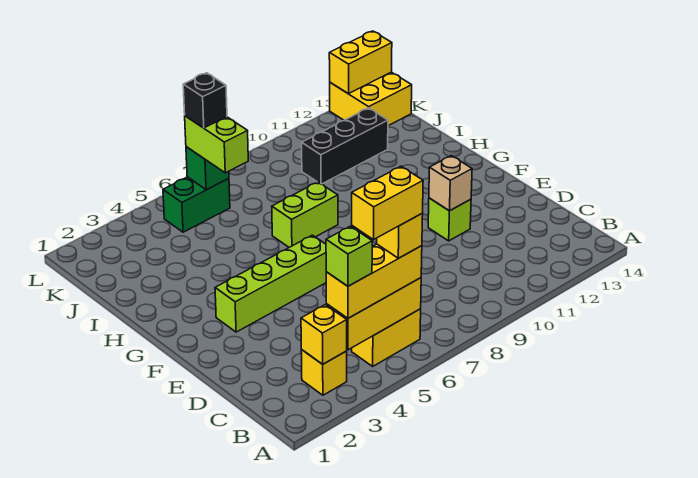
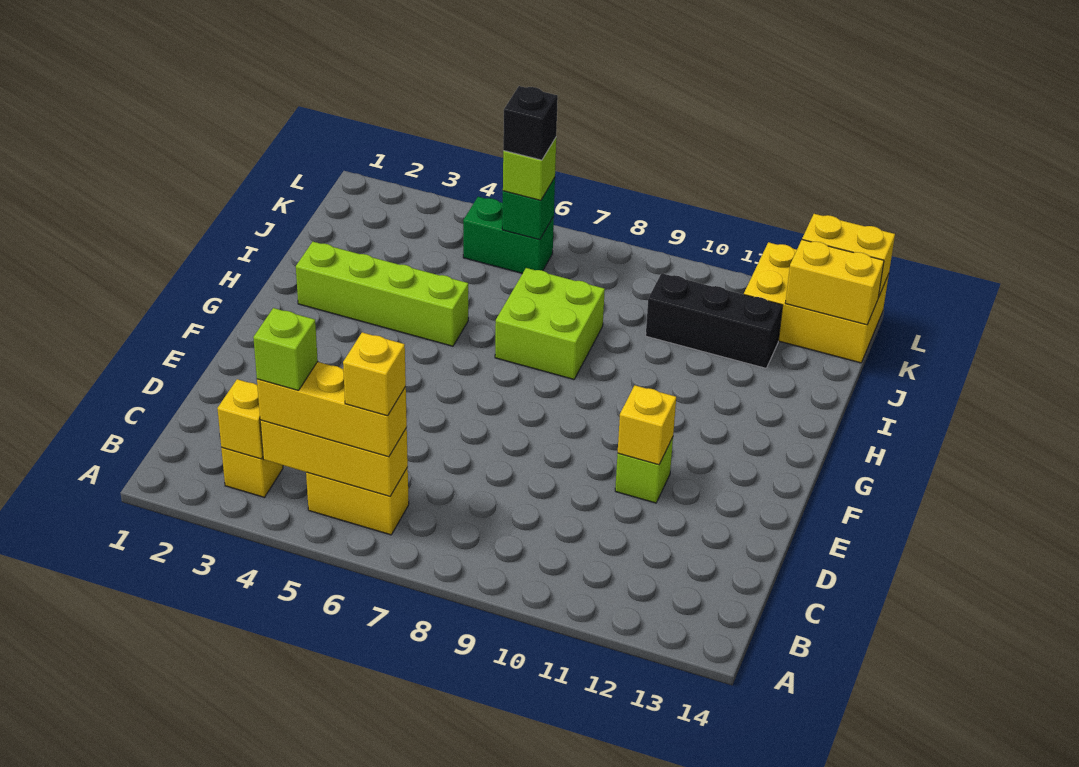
yellow 1x2 brick [352,166,423,240] -> yellow 1x2 brick moved to [785,240,884,325]
tan 1x1 brick [429,156,472,211] -> yellow 1x1 brick [618,385,676,465]
lime 1x4 brick [215,235,326,332] -> lime 1x4 brick moved to [296,242,468,346]
lime 1x2 brick [272,182,338,247] -> lime 2x2 brick [495,268,605,379]
lime 1x2 brick [185,116,248,173] -> lime 1x1 brick [503,138,556,200]
yellow 2x2 brick [330,72,412,126] -> yellow 2x3 brick [744,242,889,363]

